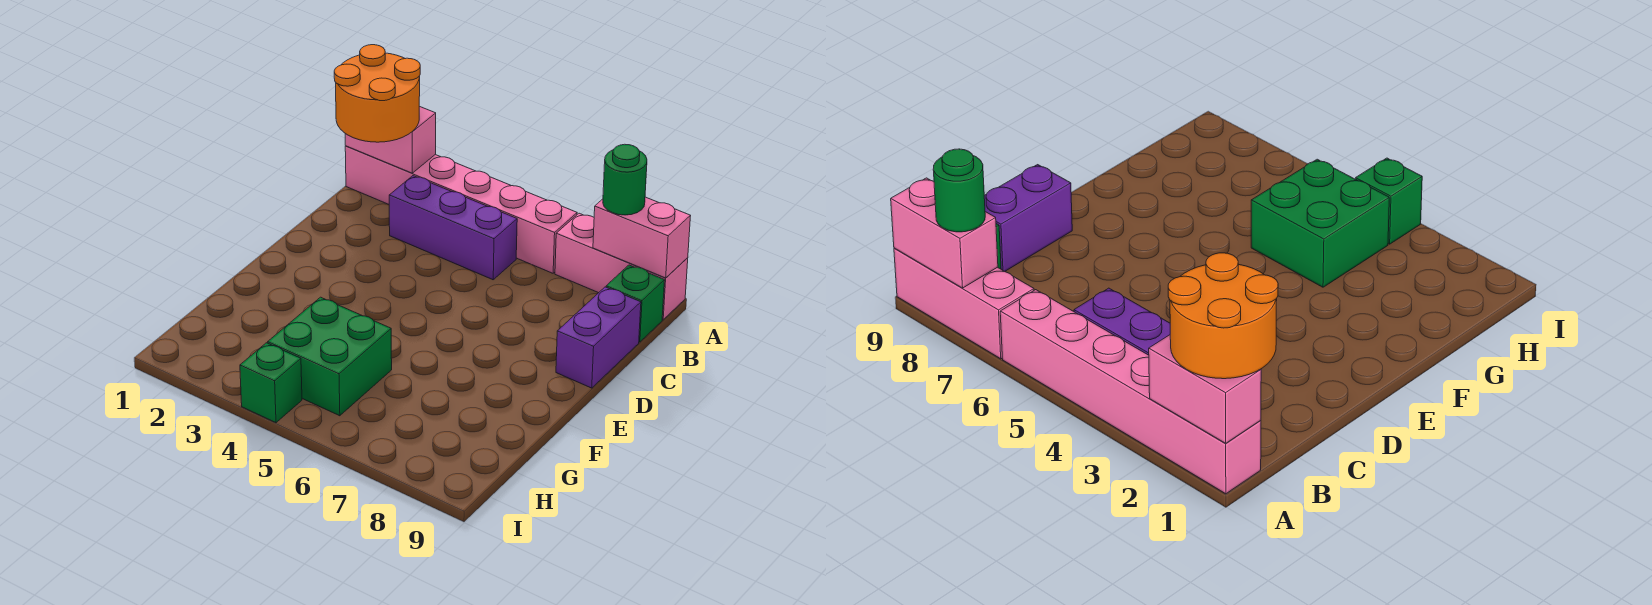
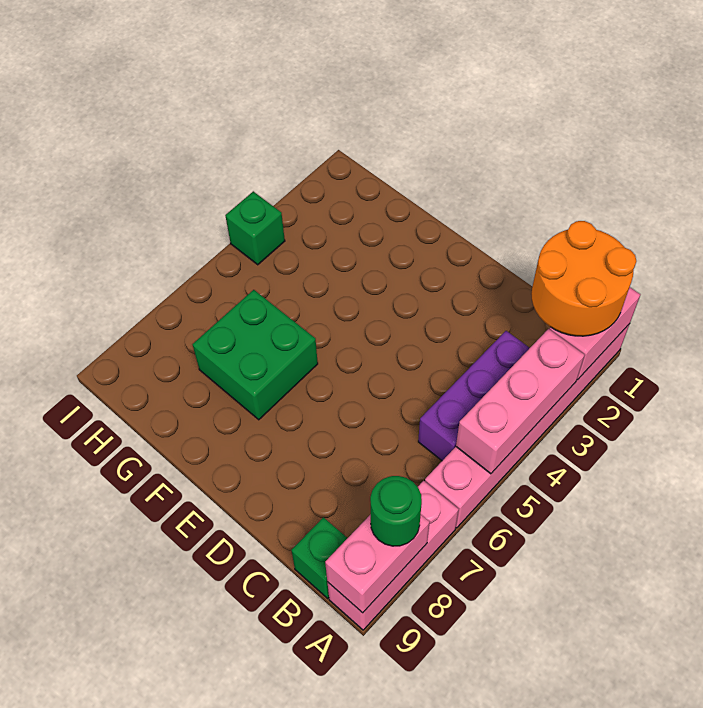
none -> pink 1x3 brick [456,329,585,474]
purple 1x2 brick [556,287,641,388] -> none
green 2x2 brick [268,297,392,416] -> green 2x2 brick moved to [193,290,318,420]

